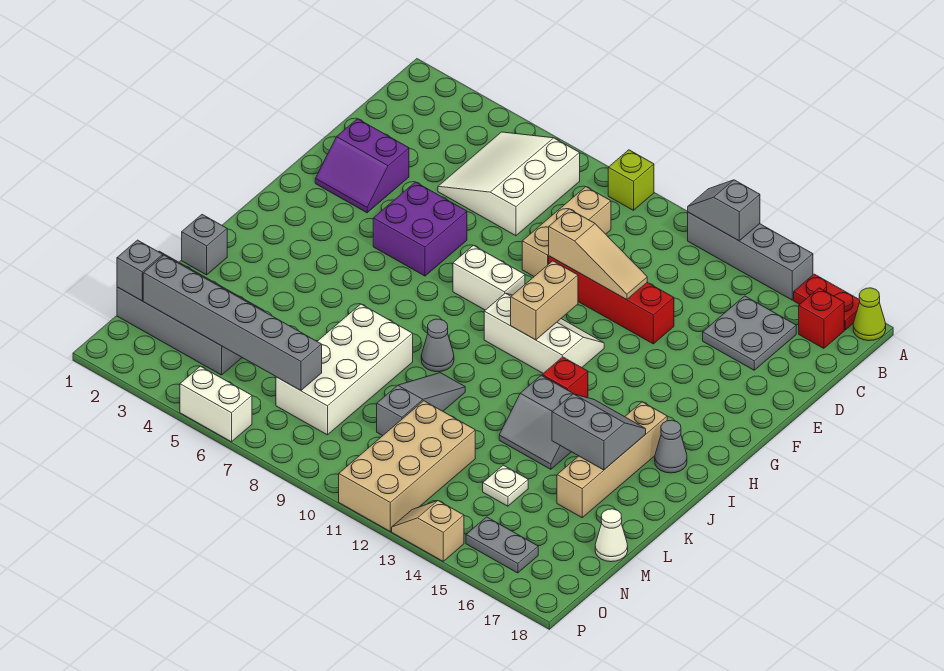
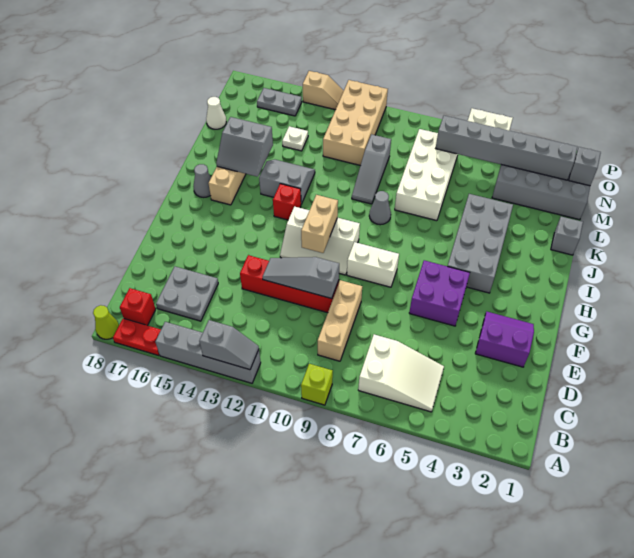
white 3x3 slope [438,132,580,236] -> white 2x3 slope [358,334,444,412]
tan 1x3 slope [549,209,647,300] -> grey 1x3 slope [263,257,339,299]
none -> grey 2x4 brick [448,194,513,293]

